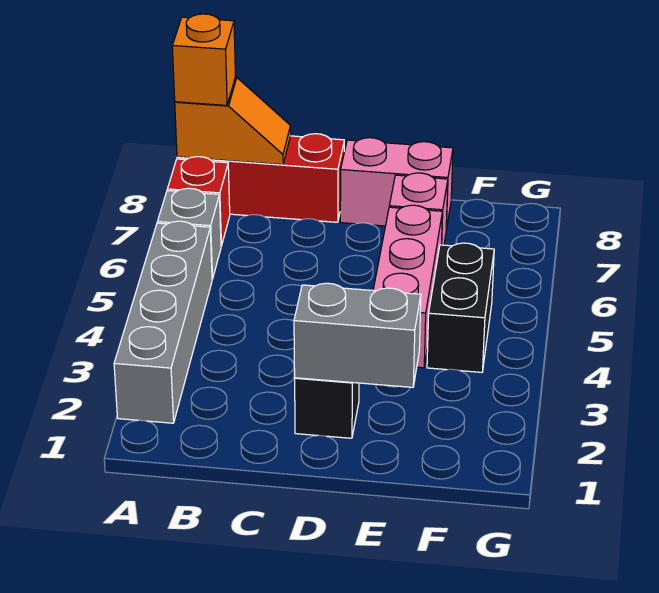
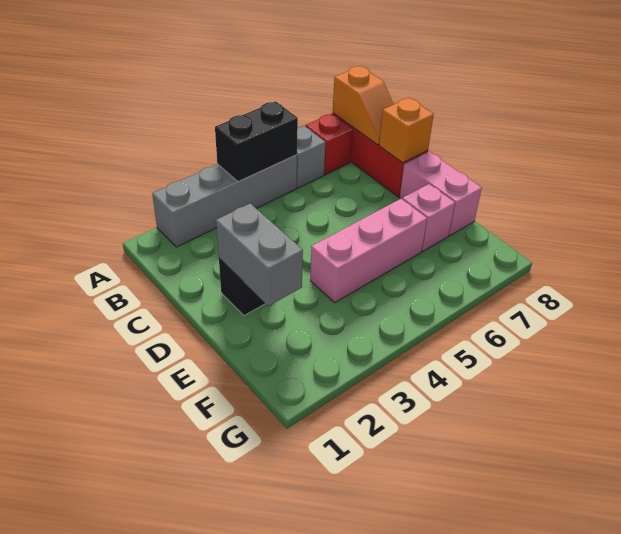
orange 1x1 brick [172,14,235,105] -> orange 1x1 brick moved to [379,98,434,163]
black 1x2 brick [427,243,494,372] -> black 1x2 brick moved to [215,101,298,182]

